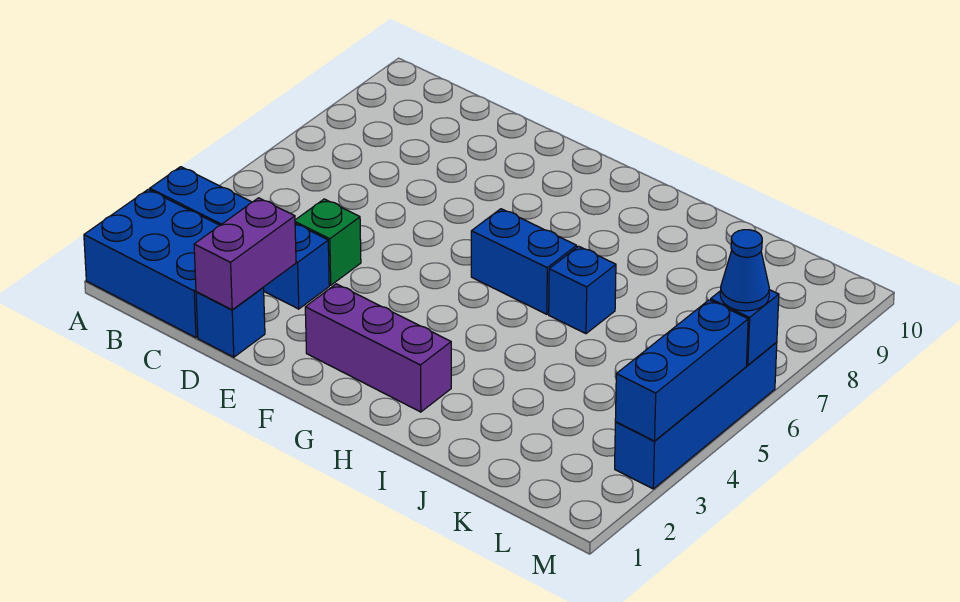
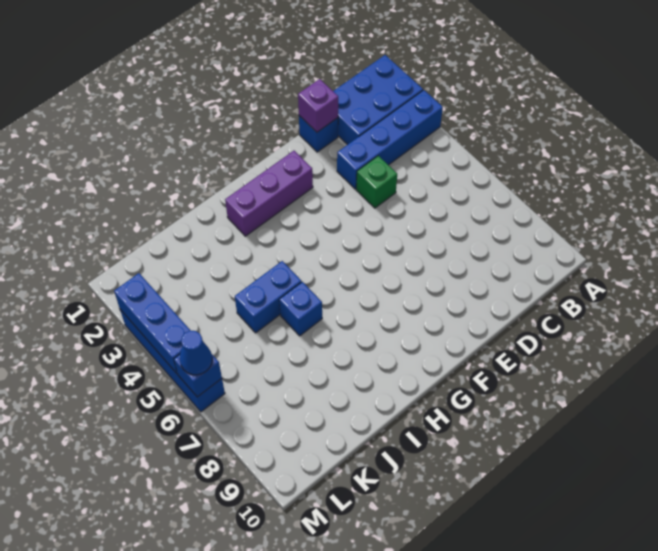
purple 1x2 brick [194,198,296,310] -> purple 1x1 brick [298,79,338,132]
blue 1x2 brick [471,209,577,314] -> blue 1x2 brick moved to [235,261,302,333]

